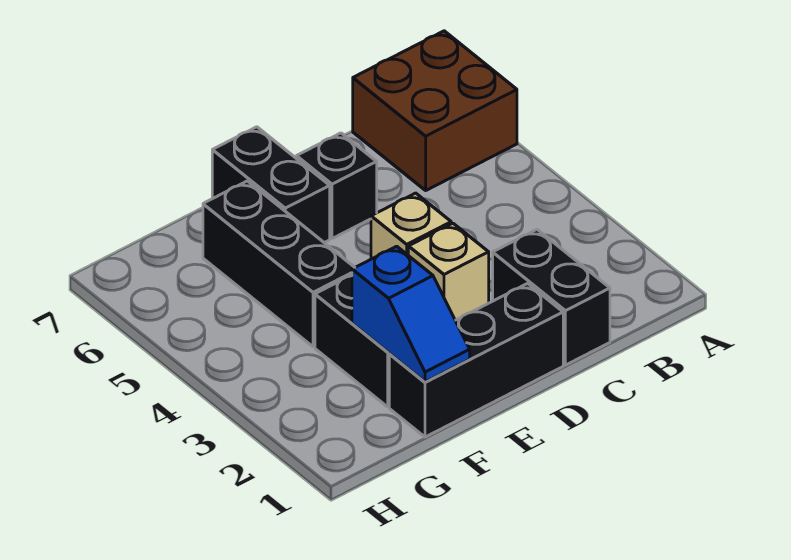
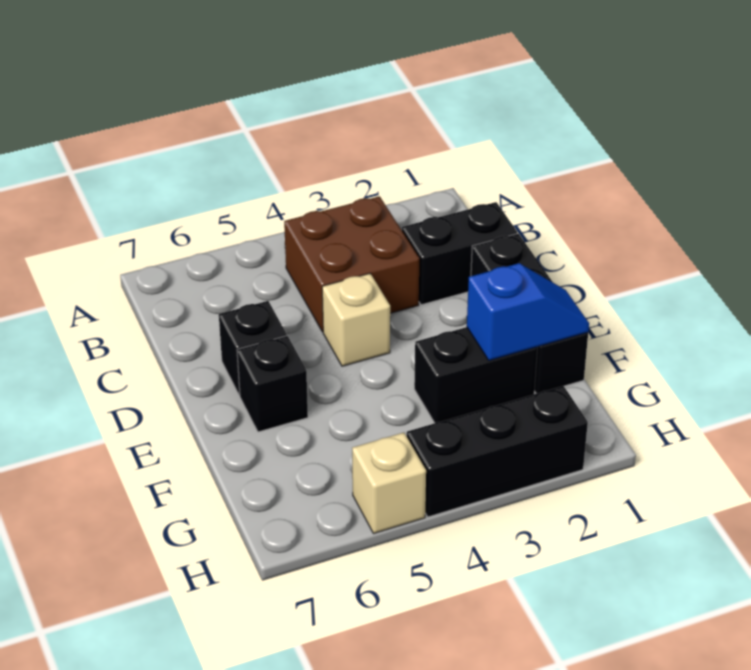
brown 2x2 brick [353,31,517,190] -> brown 2x2 brick moved to [284,196,420,332]
tan 1x1 brick [408,223,489,320] -> tan 1x1 brick moved to [352,433,426,534]
black 1x2 brick [212,127,330,243] -> black 1x1 brick [237,336,308,432]
black 1x3 brick [203,181,355,347] -> black 1x3 brick moved to [407,386,588,517]

